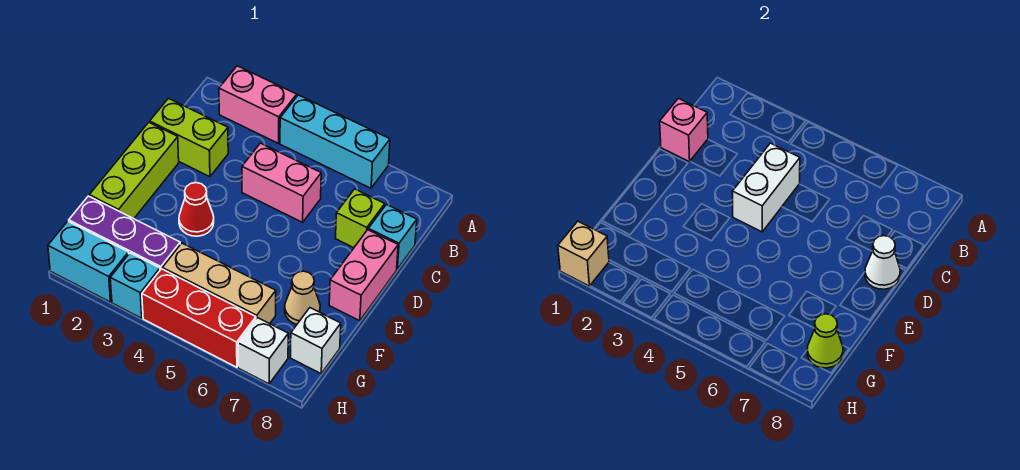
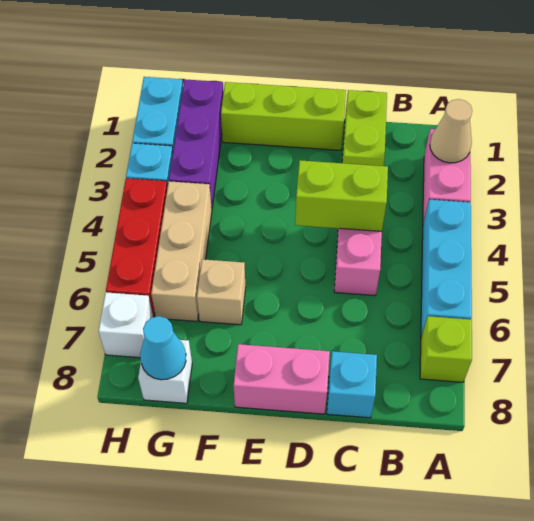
pink 1x1 brick [660,98,708,162] -> none
white 1x2 brick [732,143,800,232] -> lime 1x2 brick [295,160,388,231]
lime 1x1 brick [336,189,385,248] -> lime 1x1 brick moved to [420,316,472,382]
white 1x1 cone [865,236,900,289] -> none
red 1x1 cone [179,183,214,236] -> none
tan 1x1 cone [285,271,320,324] -> tan 1x1 cone moved to [430,99,472,163]
lime 1x1 cone [807,314,843,368] -> cyan 1x1 cone [140,316,186,380]
tan 1x1 brick [558,221,609,286] -> tan 1x1 brick moved to [197,259,246,325]

